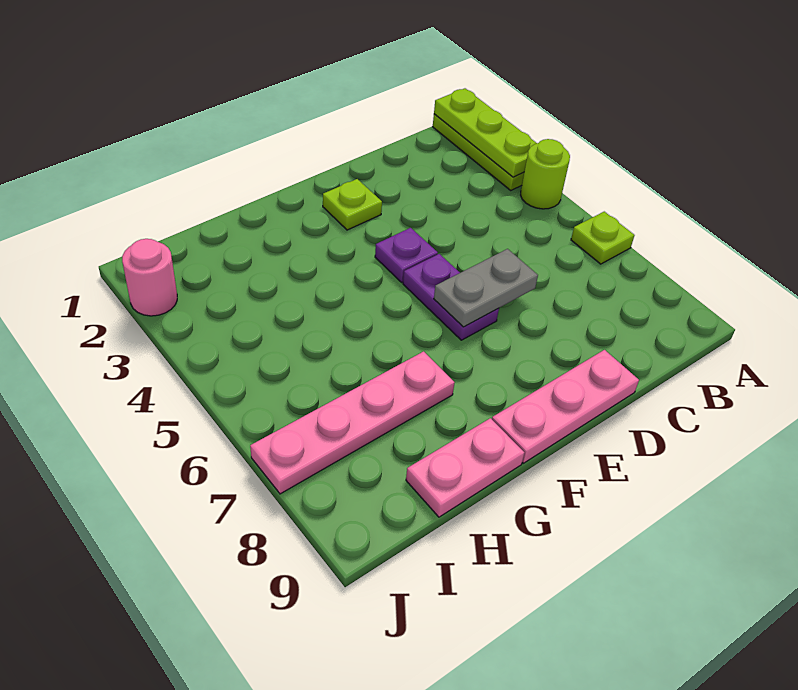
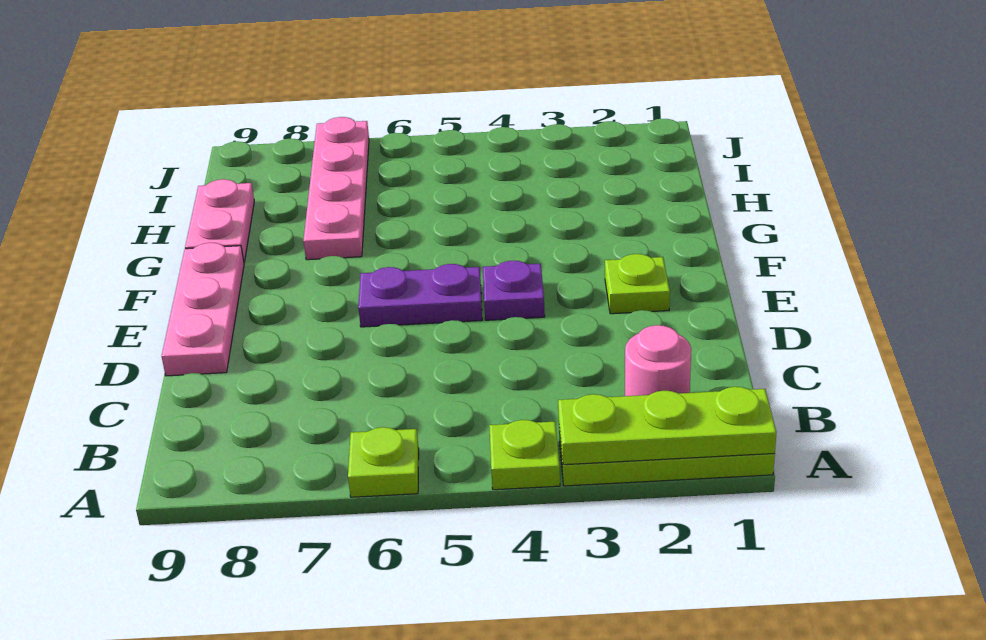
lime 1x1 round brick [521,139,570,209] -> lime 1x1 plate [489,420,560,490]
grey 1x2 plate [434,249,538,327] -> none
pink 1x1 round brick [122,239,177,316] -> pink 1x1 round brick moved to [625,325,691,396]

